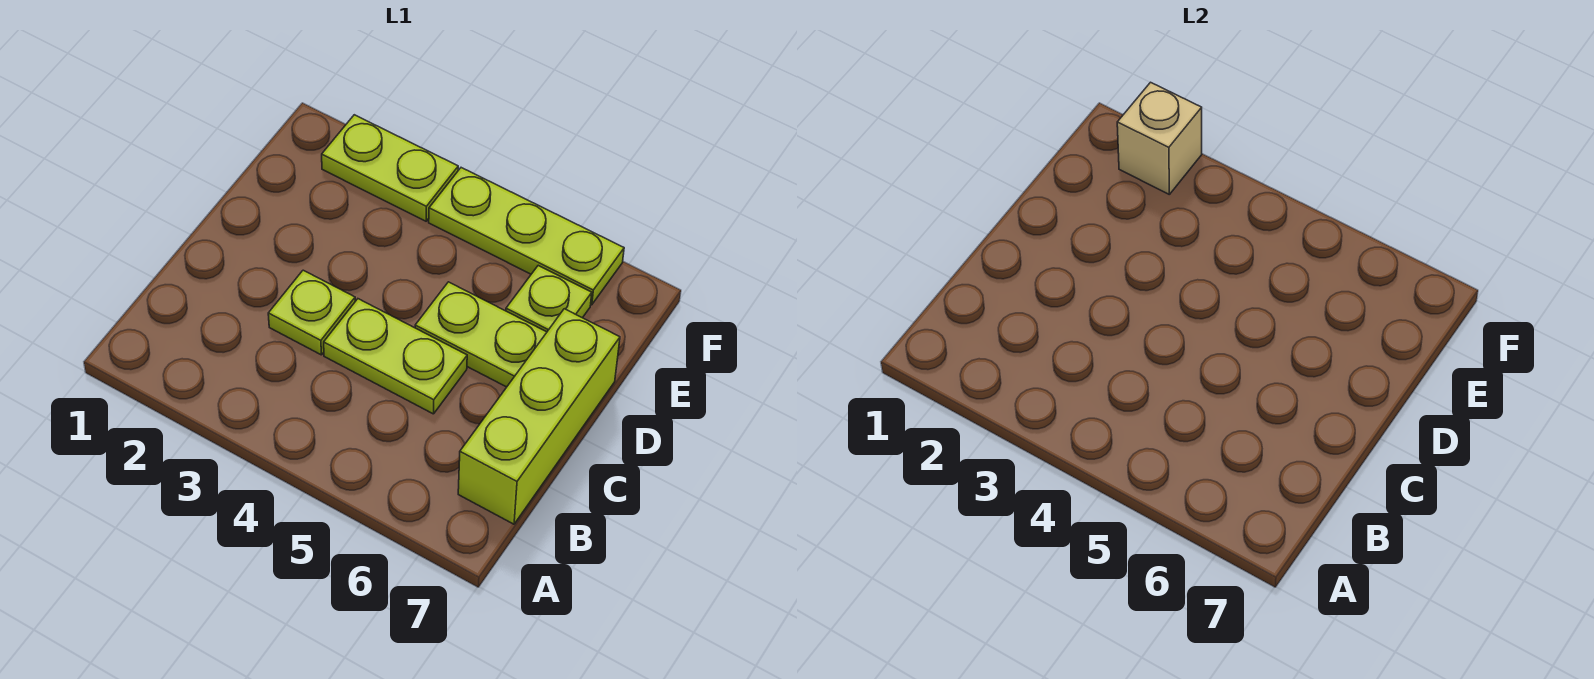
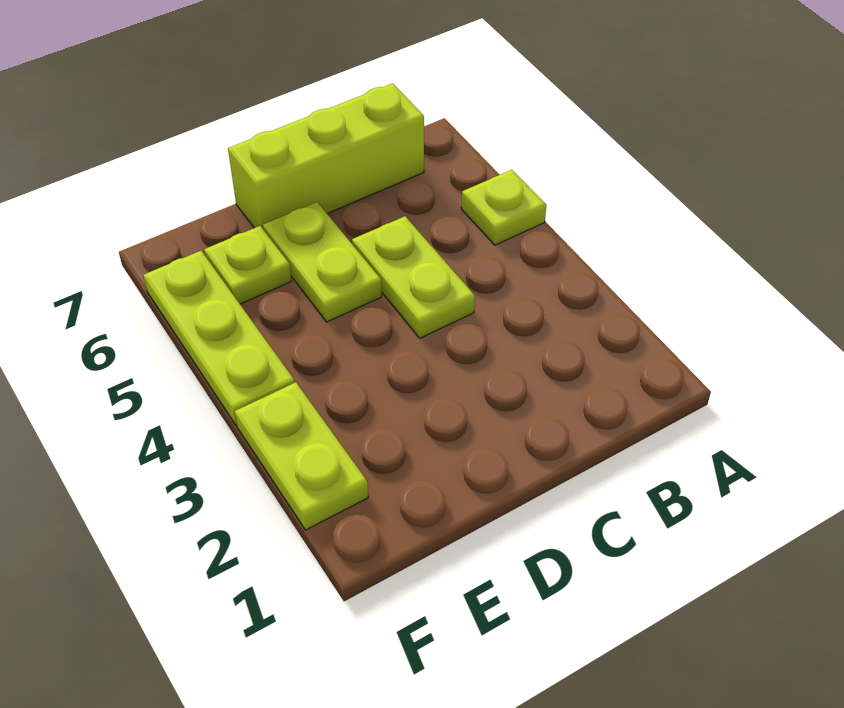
lime 1x1 plate [268,270,355,355] -> lime 1x1 plate moved to [461,170,546,245]
tan 1x1 brick [1117,82,1202,194] -> none

